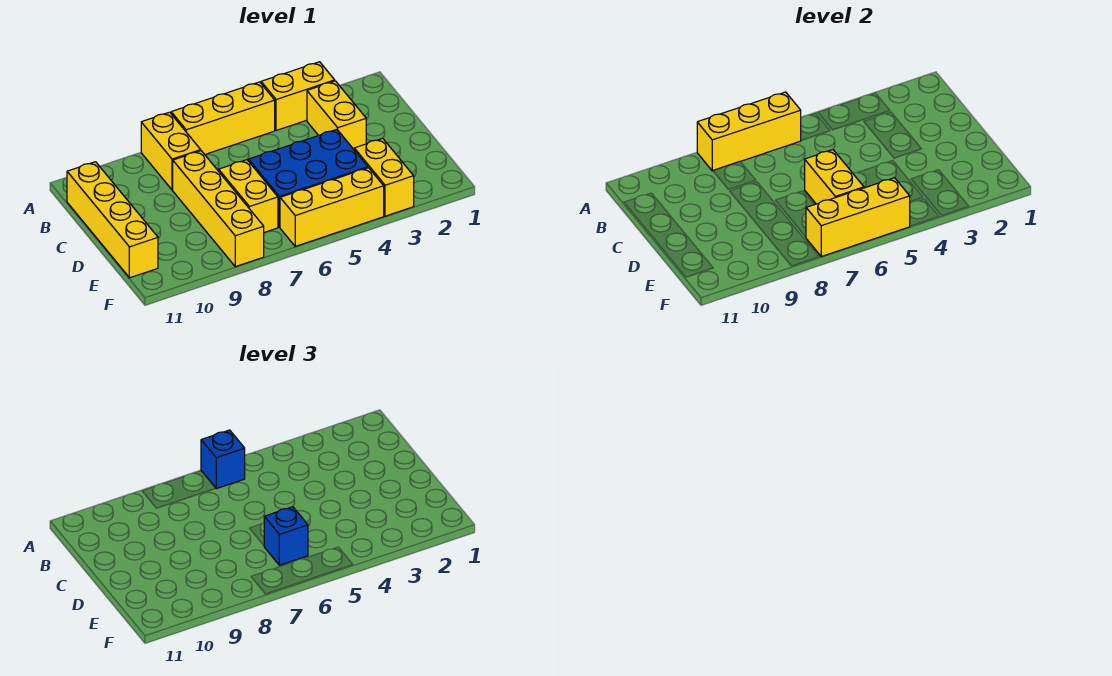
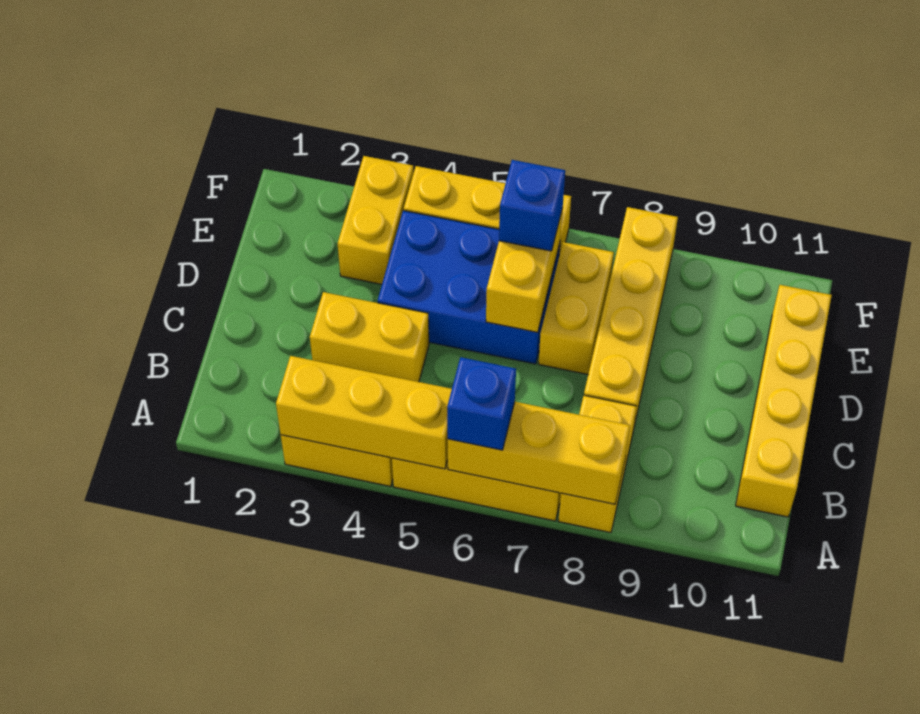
yellow 1x2 brick [307,81,366,149] -> yellow 1x2 brick turned to [310,292,429,382]
yellow 1x3 brick [806,178,910,256] -> yellow 1x3 brick moved to [276,356,452,469]

